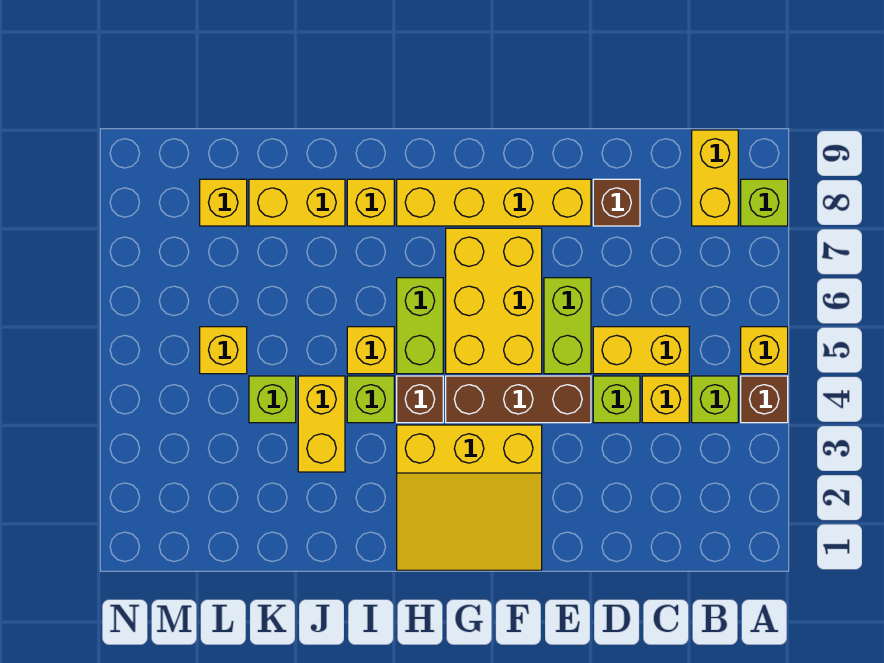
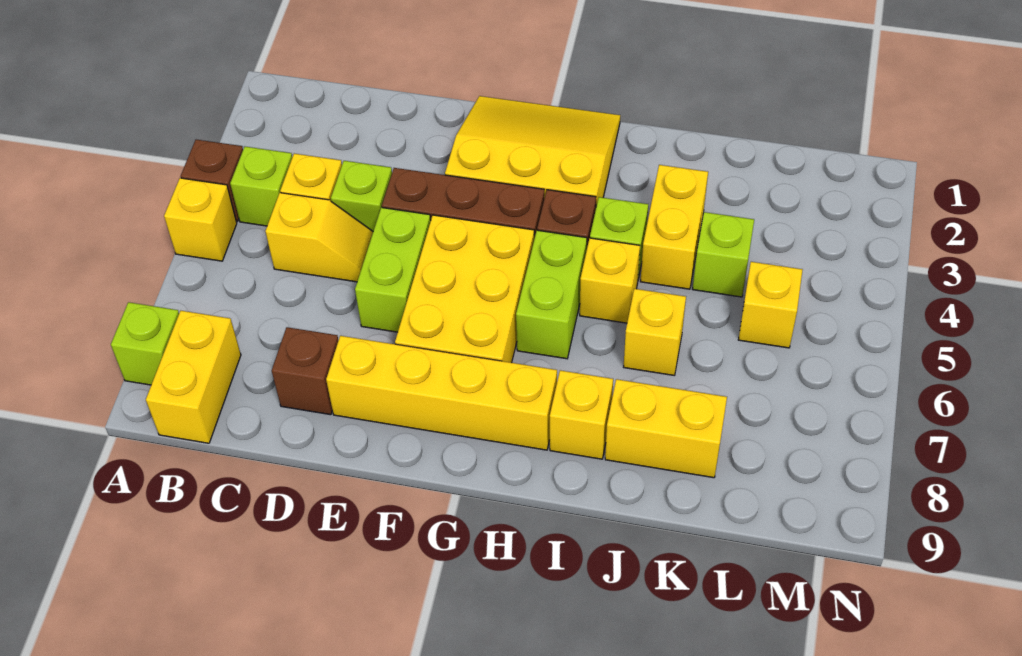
yellow 1x2 brick [593,327,689,374] -> yellow 1x2 slope [265,193,373,282]
yellow 1x1 brick [200,179,247,226] -> yellow 1x1 brick moved to [624,289,686,375]

